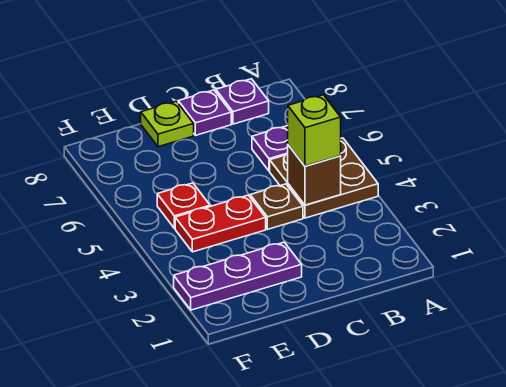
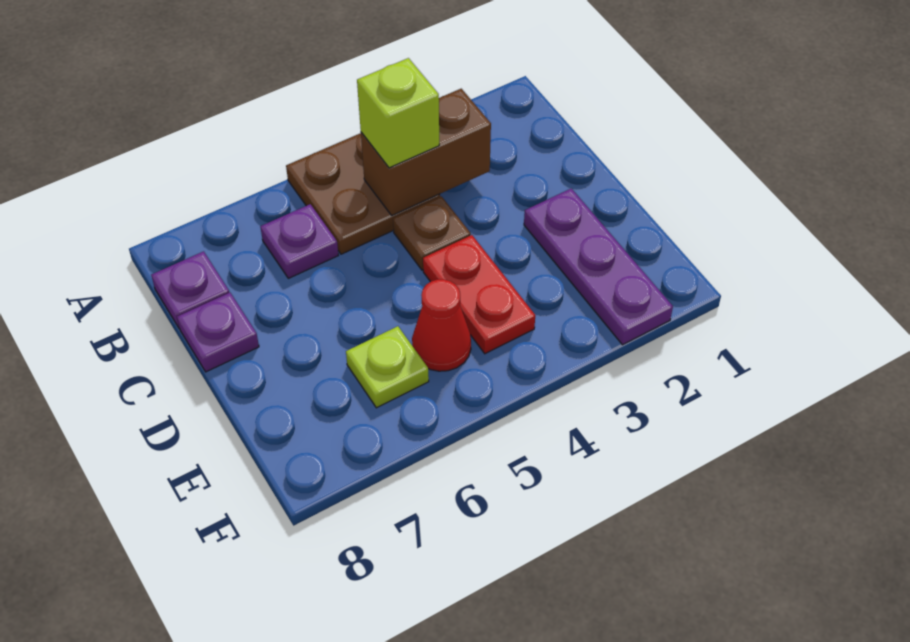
brown 1x1 brick [288,145,341,205] -> brown 1x2 brick [361,89,491,215]
lime 1x1 plate [141,101,194,147] -> lime 1x1 plate moved to [346,326,429,408]
red 1x1 plate [157,183,210,228] -> red 1x1 cone [412,279,471,371]

